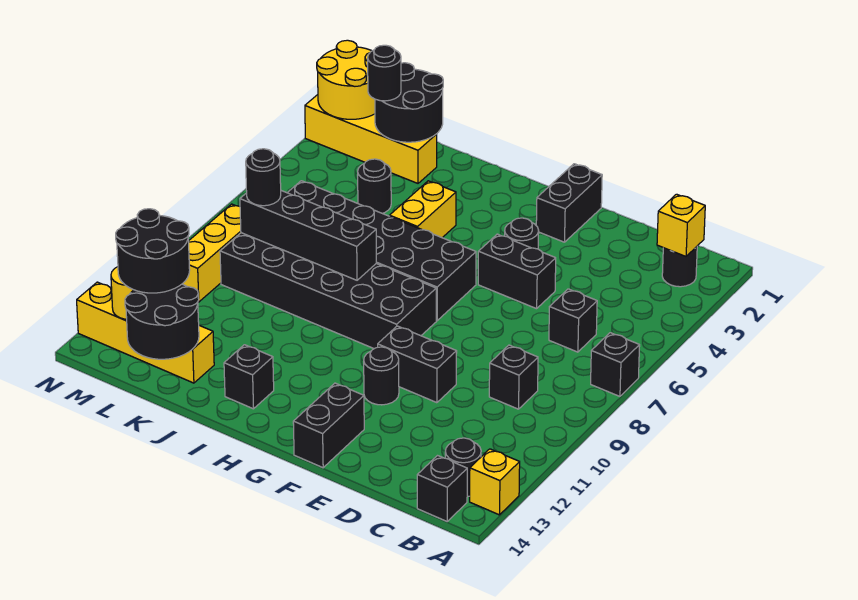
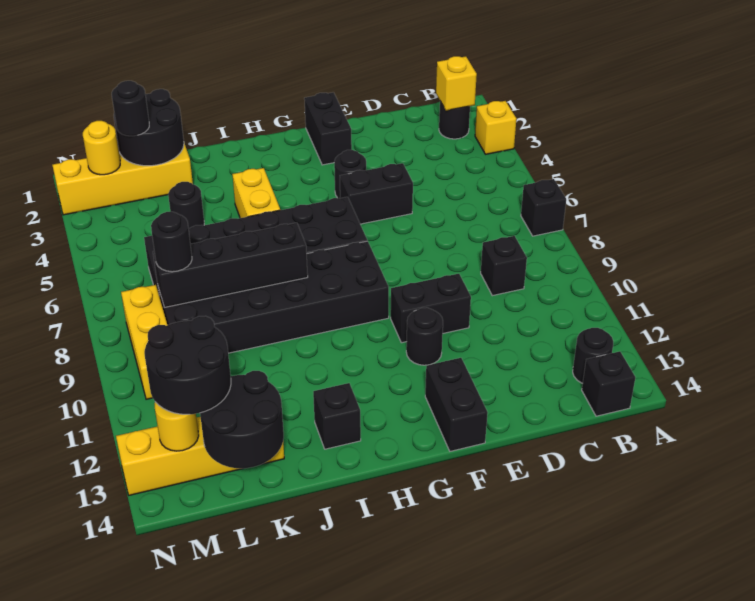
yellow 1x1 brick [470,449,520,515] -> yellow 1x1 brick moved to [475,101,517,154]
black 1x1 brick [549,289,597,352] -> none
yellow 2x2 round brick [317,40,375,119] -> yellow 1x1 round brick [83,121,120,175]

